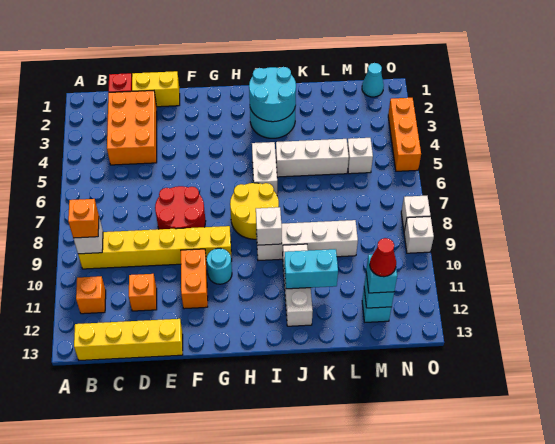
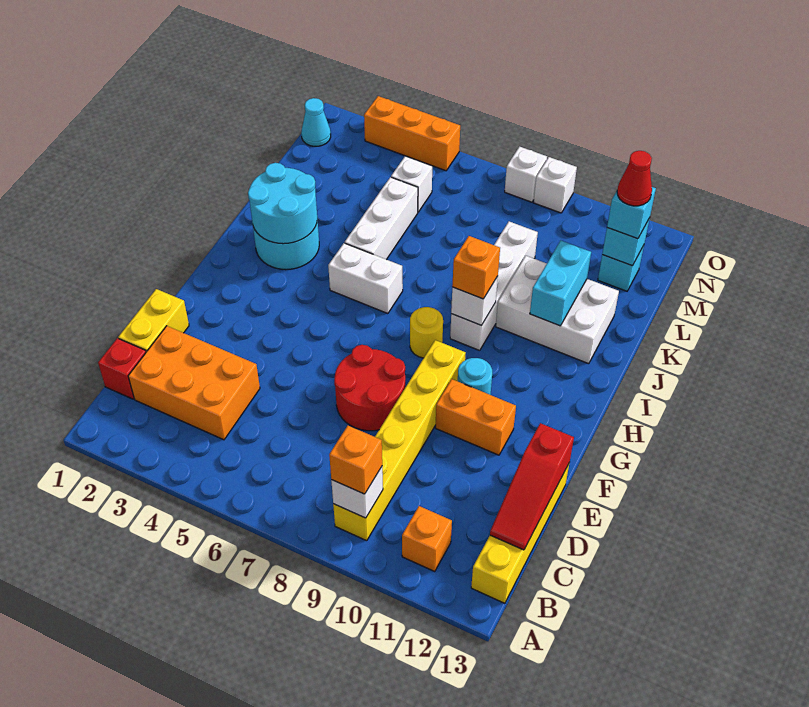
none -> red 1x3 slope [490,423,574,550]
orange 1x1 brick [129,274,157,311] -> orange 1x1 brick moved to [452,236,500,299]
yellow 2x2 round brick [230,183,279,239] -> yellow 1x1 round brick [410,307,443,358]
white 1x3 brick [283,244,313,326] -> white 2x3 brick [496,256,619,364]

